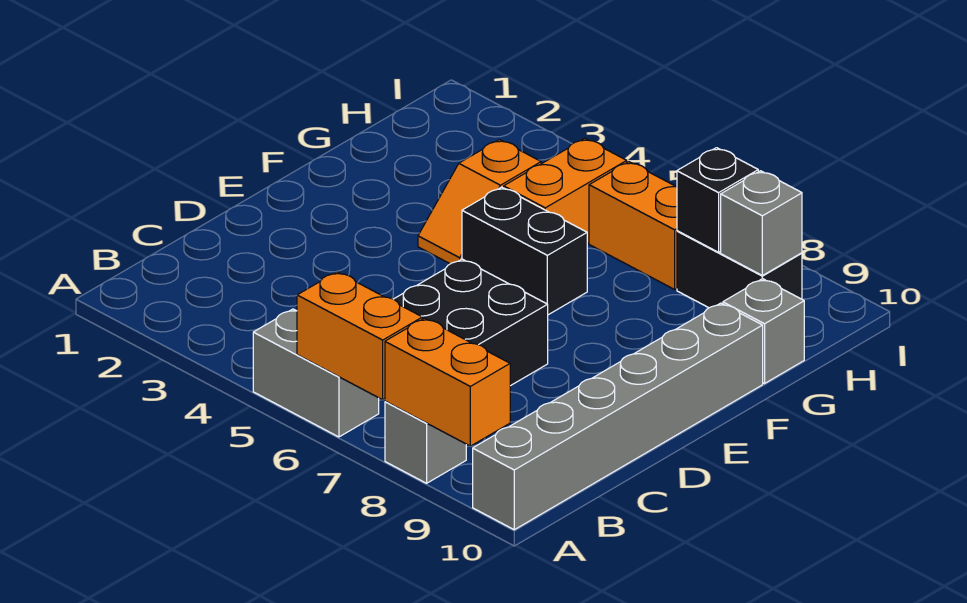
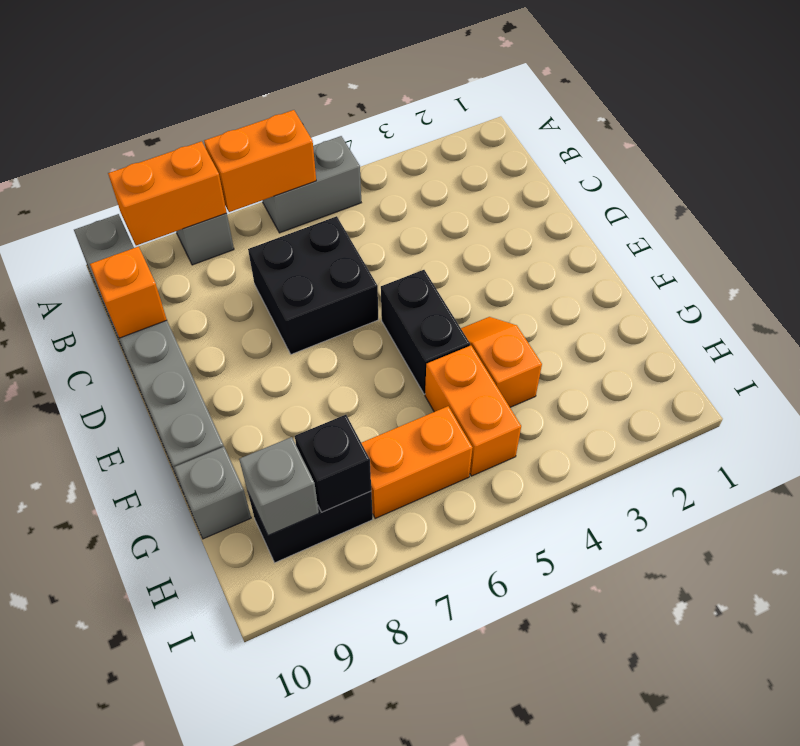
none -> orange 1x1 brick [90,246,167,338]
black 1x2 brick [462,187,587,315] -> black 1x2 brick turned to [381,270,470,394]

